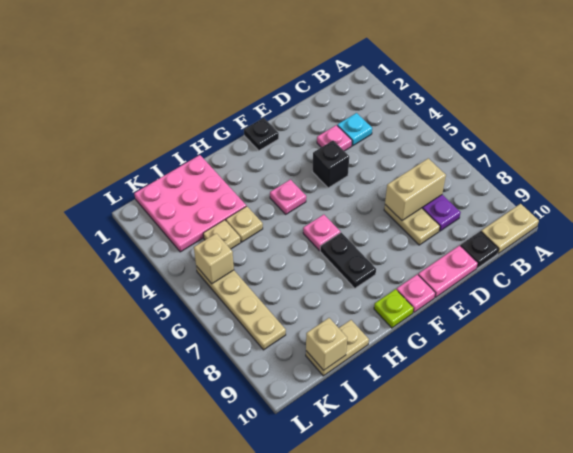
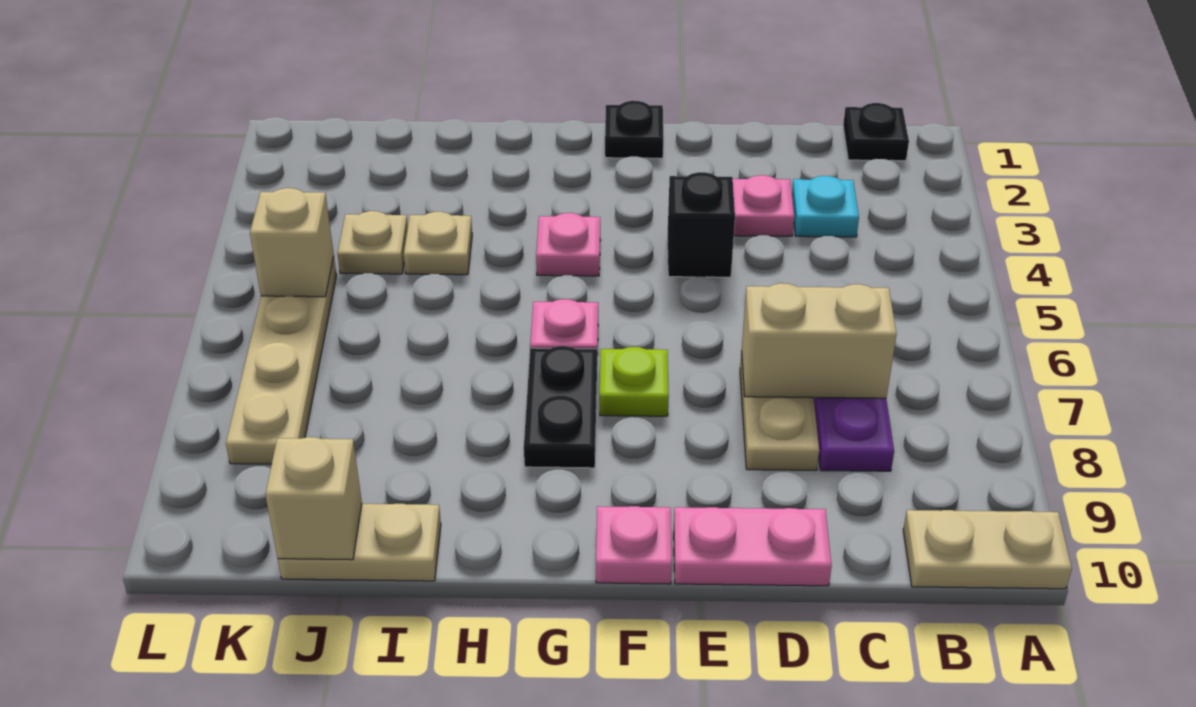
black 1x1 plate [461,231,499,268] -> black 1x1 plate moved to [843,103,909,161]
lime 1x1 plate [374,289,414,328] -> lime 1x1 plate moved to [600,347,669,416]
pink 3x3 plate [134,155,246,252] -> none

